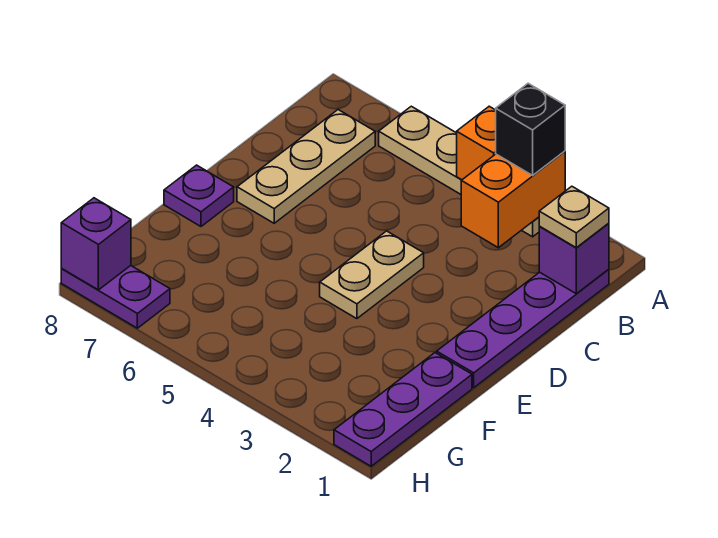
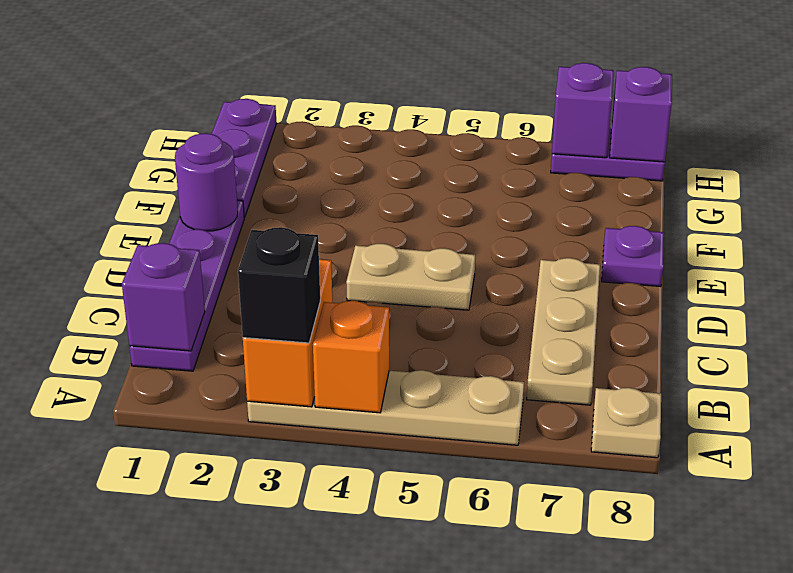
tan 1x1 plate [539,186,609,248] -> tan 1x1 plate moved to [591,388,661,458]
tan 1x2 plate [320,231,424,319] -> tan 1x2 plate turned to [346,244,475,310]
none -> purple 1x1 round brick [175,133,238,231]
none -> purple 1x1 brick [552,63,614,158]

